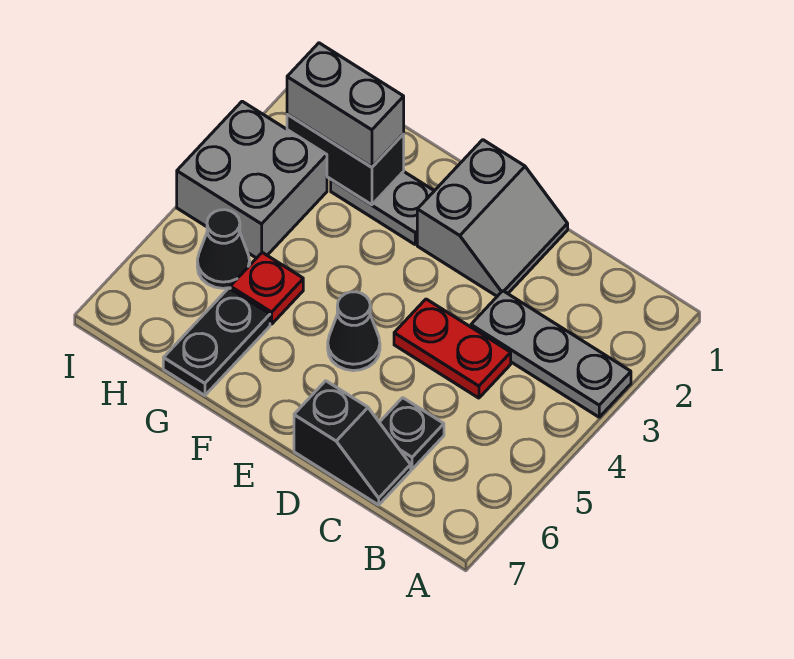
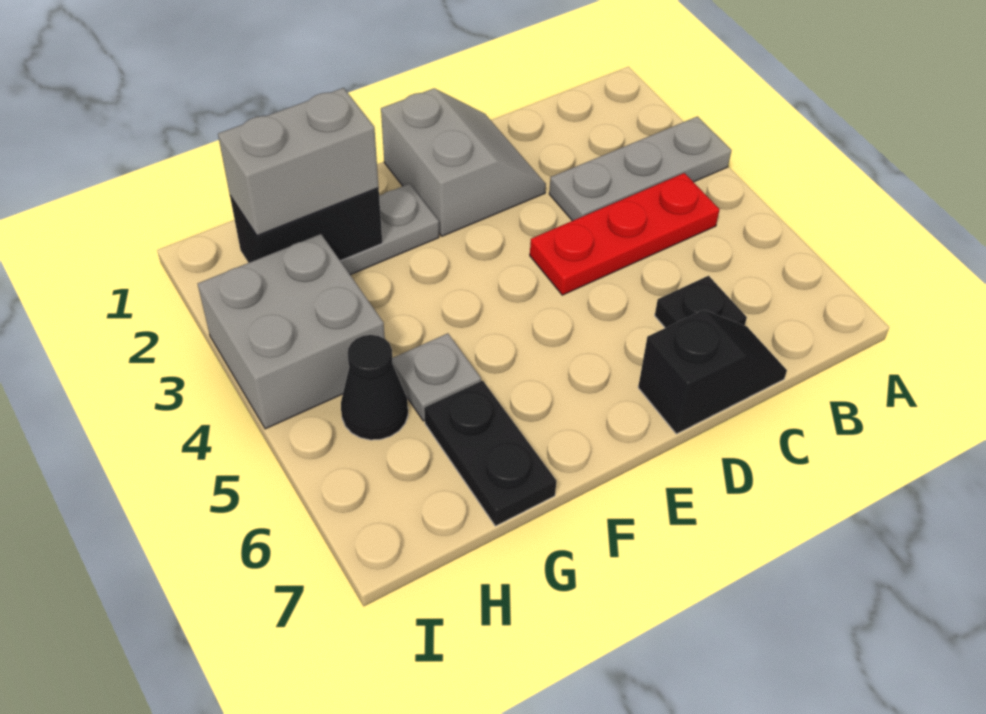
red 1x2 plate [394,299,511,398] -> red 1x3 plate [530,173,720,295]
black 1x1 cone [328,292,380,371] -> none
red 1x1 plate [230,253,303,324] -> grey 1x1 plate [392,333,481,421]

